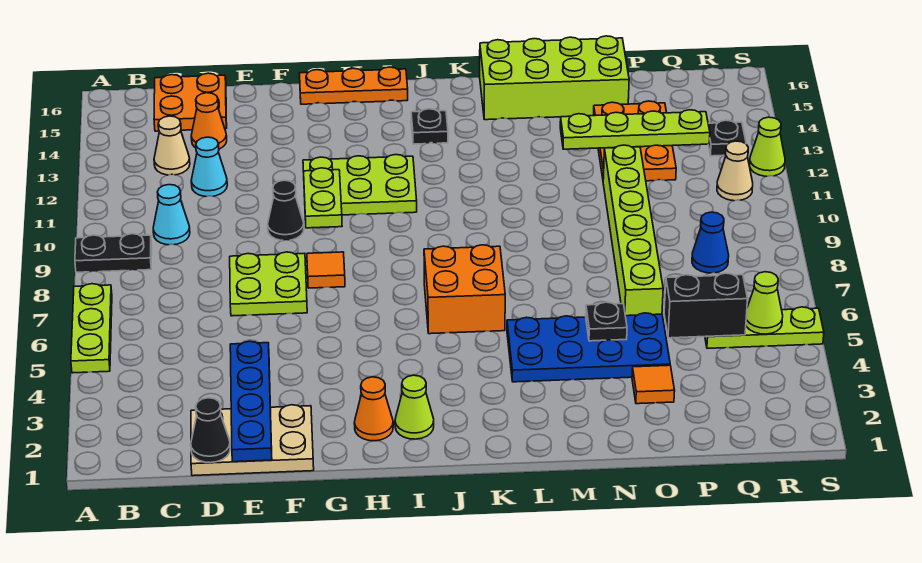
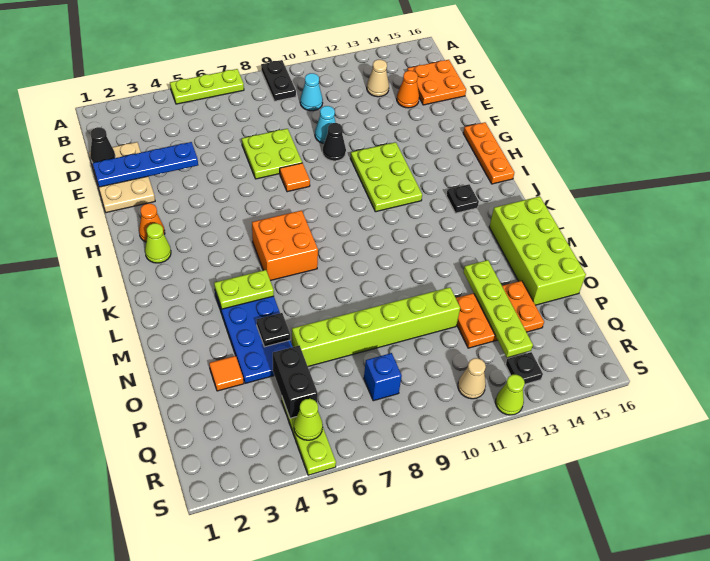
cyan 1x1 cone [191,137,227,197] -> cyan 1x1 cone moved to [315,106,336,143]
lime 1x2 plate [304,168,342,228] -> lime 1x2 plate moved to [214,270,274,309]
blue 1x1 cone [692,212,729,273] -> blue 1x1 brick [364,353,402,401]

